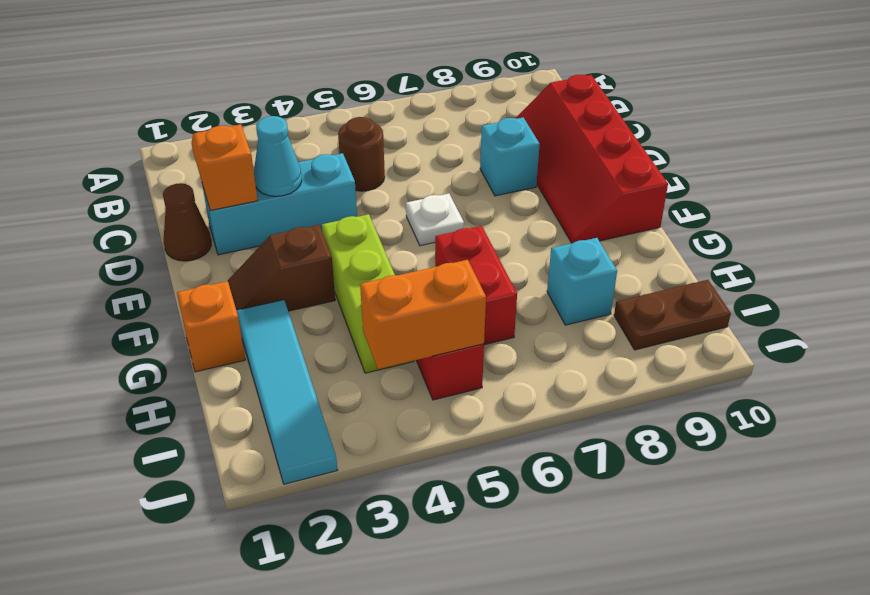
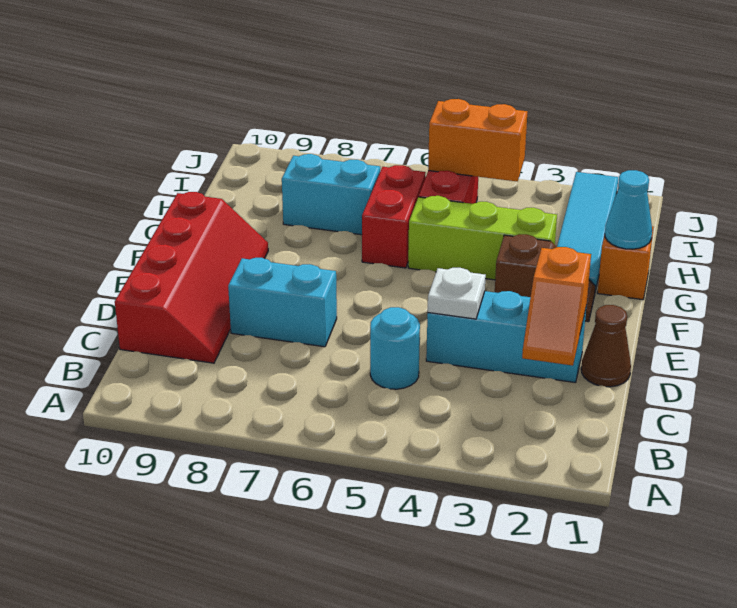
brown 1x1 round brick [338,117,385,191] -> cyan 1x1 round brick [370,307,420,389]
cyan 1x1 cone [254,116,302,196] -> cyan 1x1 cone moved to [605,170,652,249]
cyan 1x1 brick [480,118,540,196] -> cyan 1x2 brick [228,258,337,347]
white 1x1 plate [406,194,464,246] -> white 1x1 plate moved to [428,268,486,319]
lime 1x3 brick [322,214,414,373] -> lime 1x3 brick turned to [408,196,557,280]
cyan 1x1 brick [547,238,617,325] -> cyan 1x2 brick [282,154,380,235]
brown 1x2 plate [614,280,731,350] -> none

